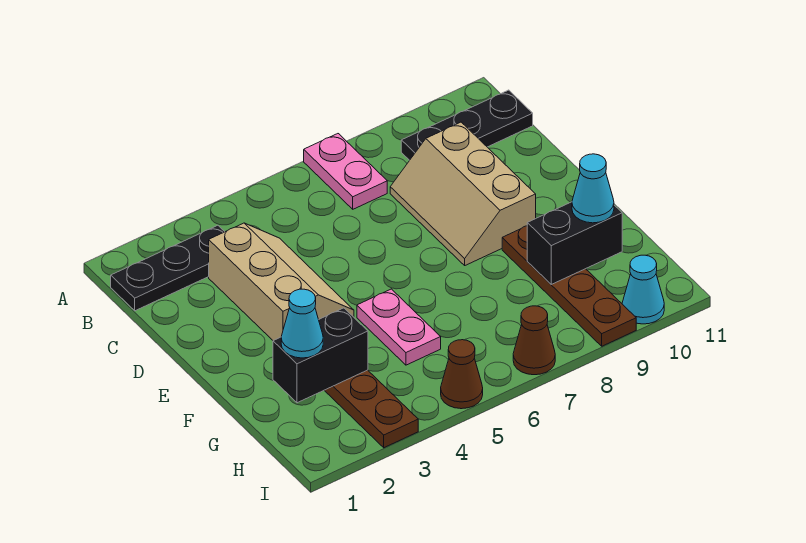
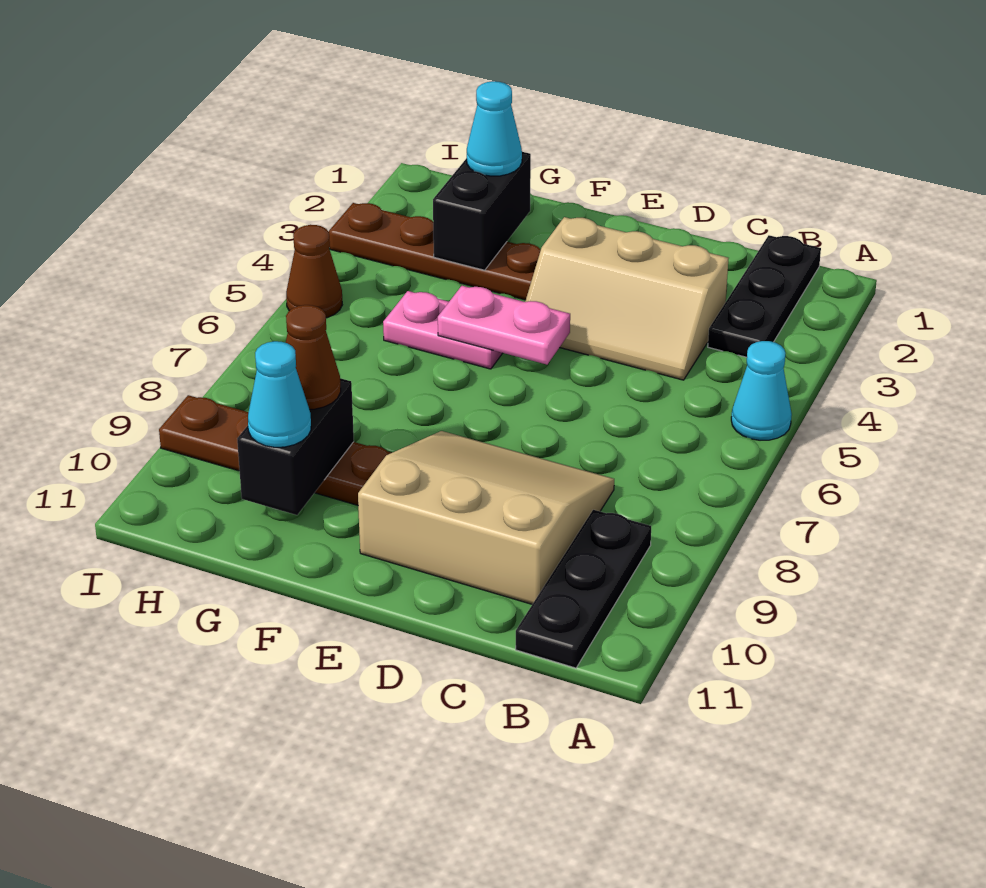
pink 1x2 plate [304,134,387,209] -> pink 1x2 plate moved to [438,286,570,365]
tan 2x3 slope [390,122,536,265] -> tan 3x3 slope [358,431,614,604]
brown 1x1 cone [513,306,555,375] -> brown 1x1 cone moved to [286,305,341,409]
cyan 1x1 cone [622,255,664,324] -> cyan 1x1 cone moved to [731,341,792,440]

